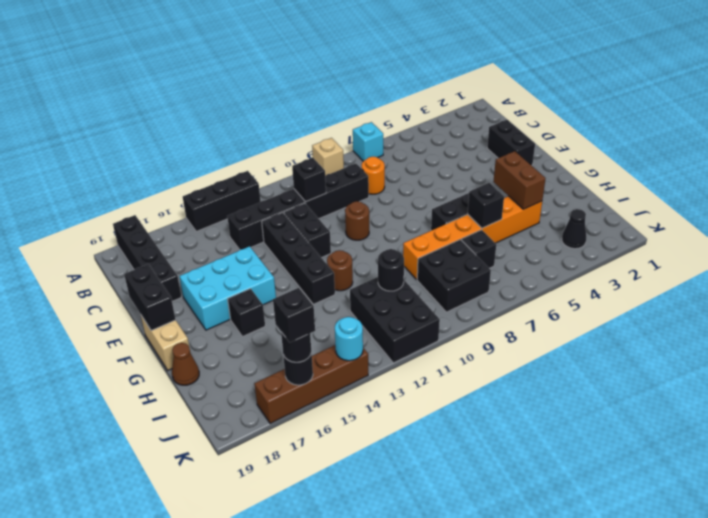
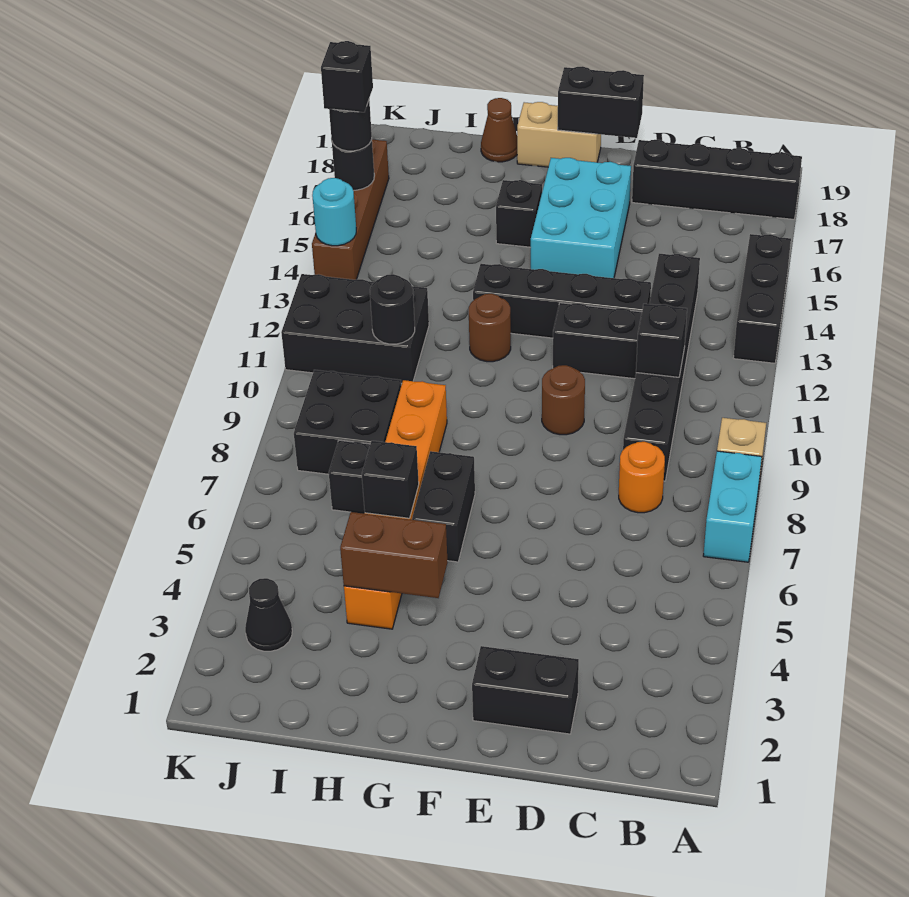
cyan 1x1 brick [353,122,383,161] -> cyan 1x2 brick [703,451,762,562]

